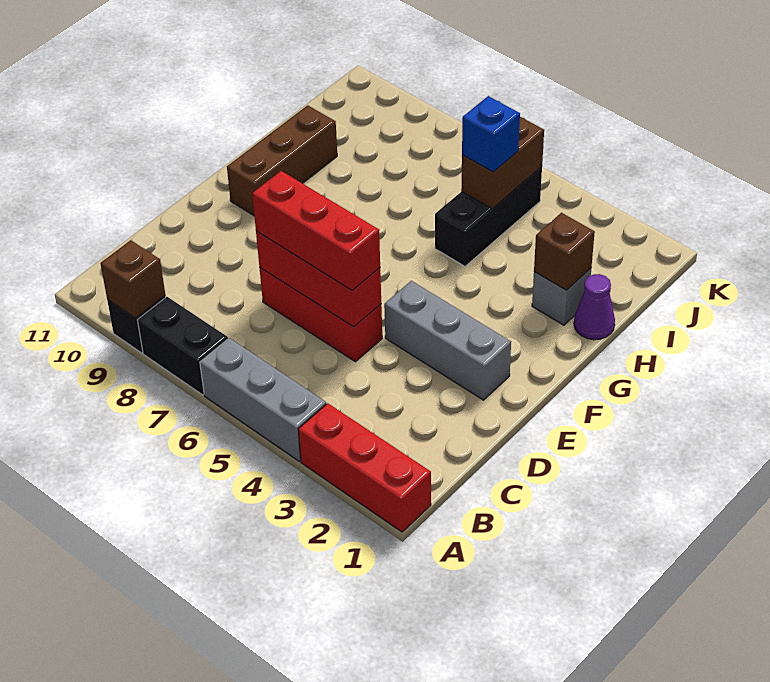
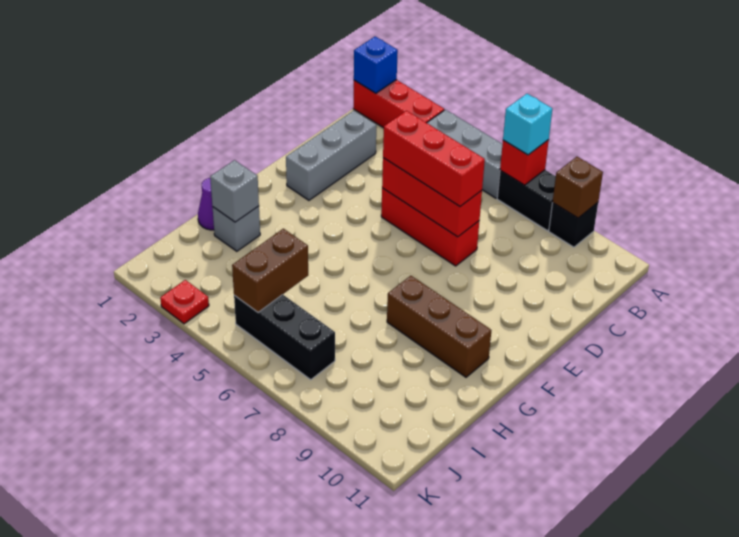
none -> red 1x1 brick [500,140,549,185]
none -> cyan 1x1 brick [503,94,552,155]
grey 1x3 brick [384,281,511,400] -> grey 1x3 brick turned to [286,111,376,200]
brown 1x3 brick [227,105,337,215] -> brown 1x3 brick turned to [387,276,491,377]
brown 1x1 brick [534,213,595,290] -> grey 1x1 brick [210,160,259,222]
black 1x3 brick [435,167,542,266] -> black 1x3 brick turned to [234,295,335,380]
blue 1x1 brick [462,96,520,172] -> blue 1x1 brick moved to [354,37,398,93]
none -> red 1x1 plate [160,280,209,324]

